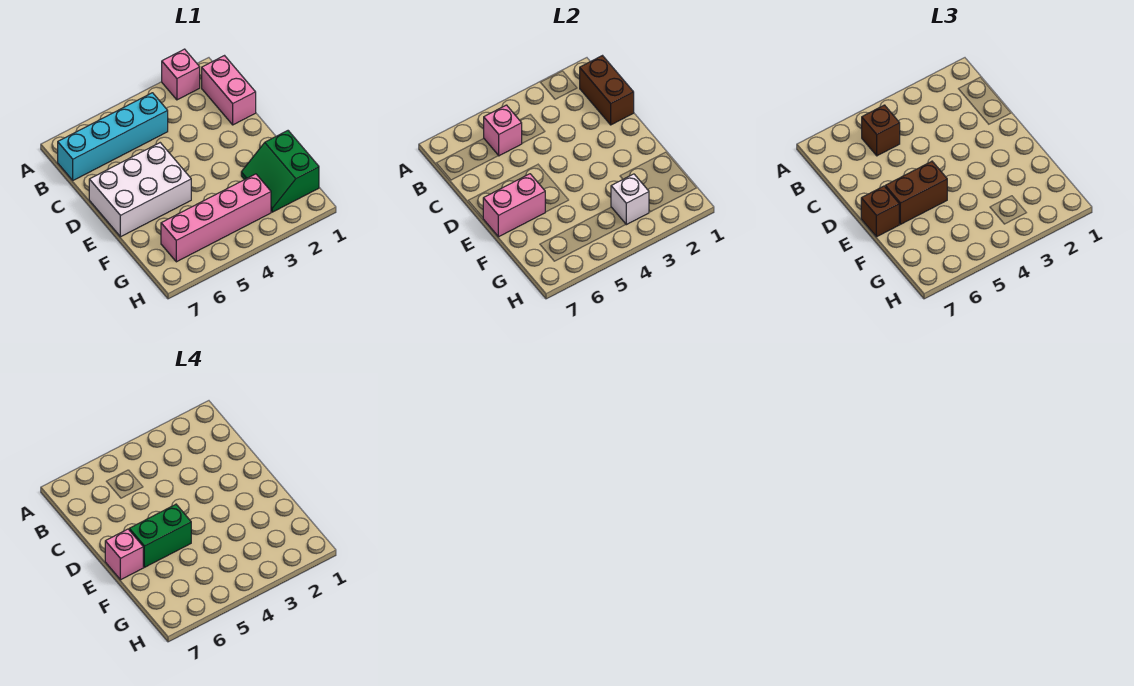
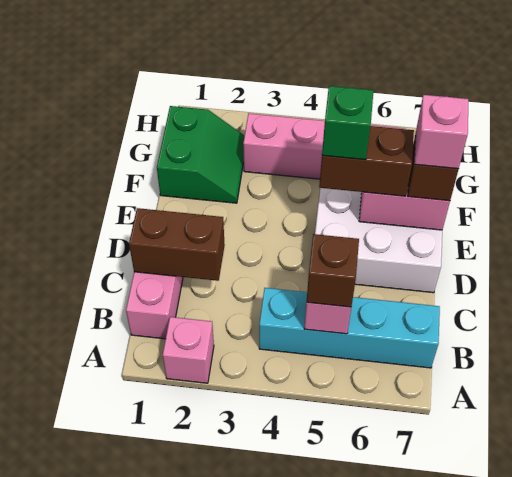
brown 1x2 brick [580,56,634,125] -> brown 1x2 brick turned to [129,208,225,281]
green 1x2 brick [129,504,191,567] -> green 1x1 brick [322,86,374,160]
white 1x1 brick [611,174,649,225] -> none

